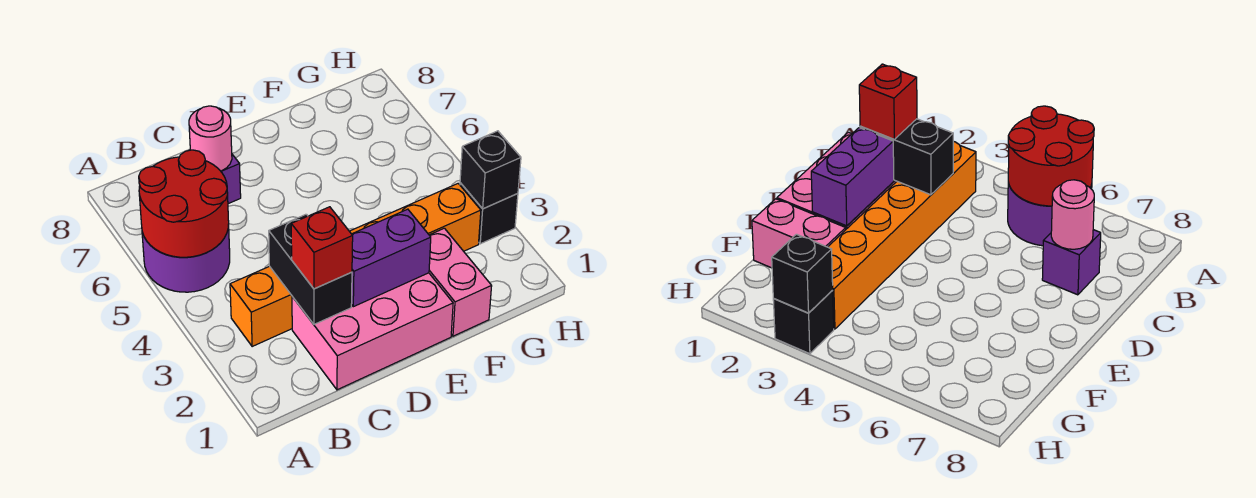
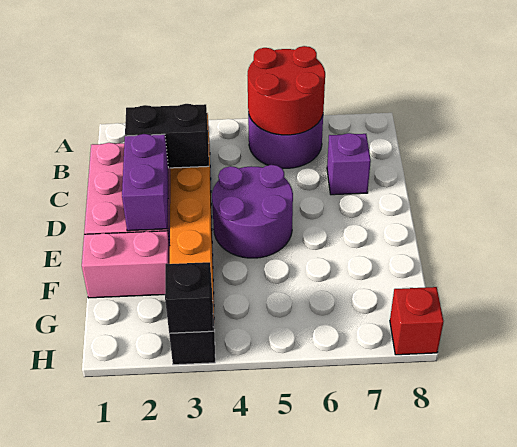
red 1x1 brick [291,207,353,289] -> red 1x1 brick moved to [390,287,444,355]
pink 1x1 round brick [189,106,232,171] -> none
none -> purple 2x2 round brick [212,165,293,258]

